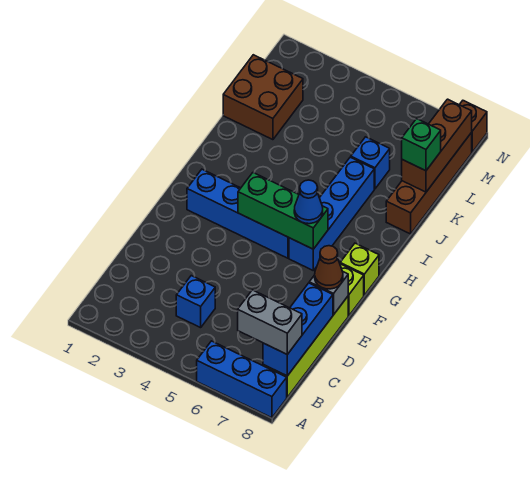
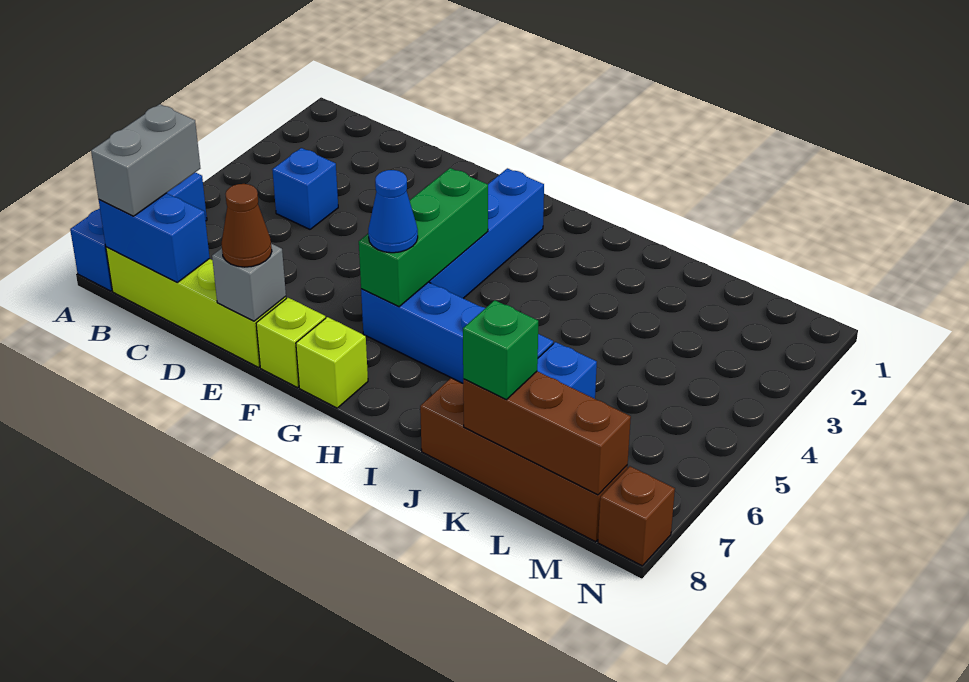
blue 1x3 brick [263,283,333,376] -> blue 1x2 brick [99,193,210,282]
brown 2x2 brick [223,55,303,140] -> none

